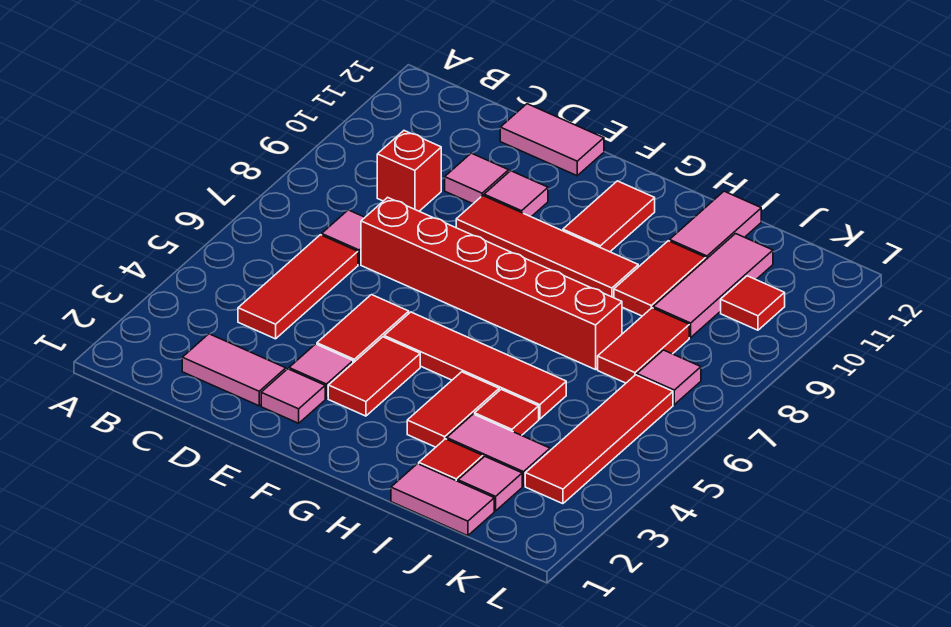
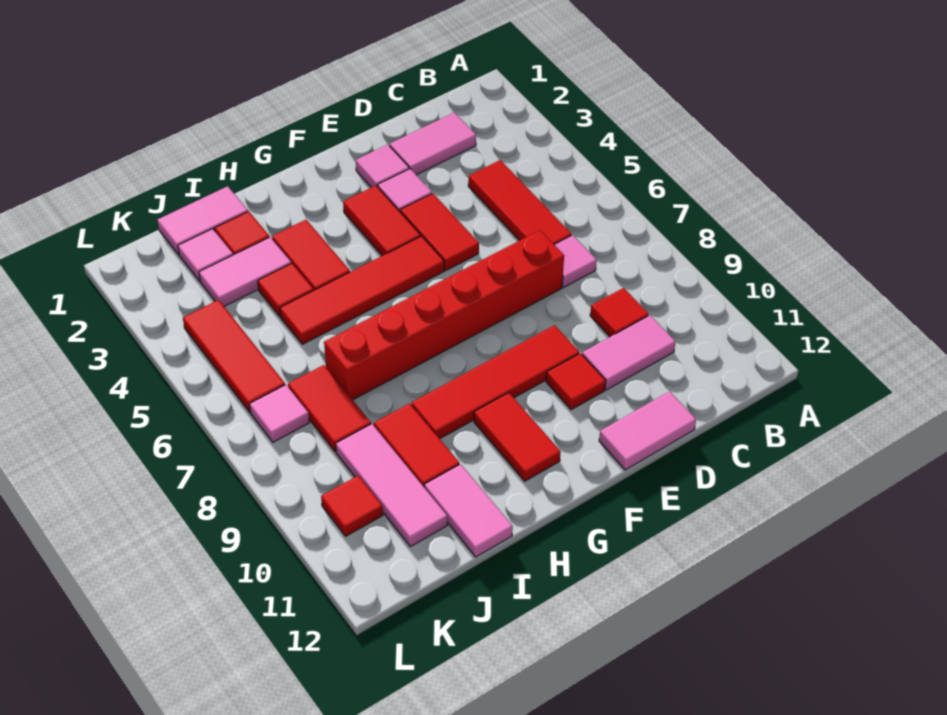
red 1x1 brick [377,131,441,211] -> red 1x1 tile [590,288,649,337]
pink 1x1 tile [445,153,509,204] -> pink 1x2 tile [582,315,675,390]
pink 1x1 tile [484,171,548,217] -> red 1x1 tile [546,353,606,410]
red 1x4 tile [525,375,673,504] -> red 1x3 tile [183,300,285,412]

